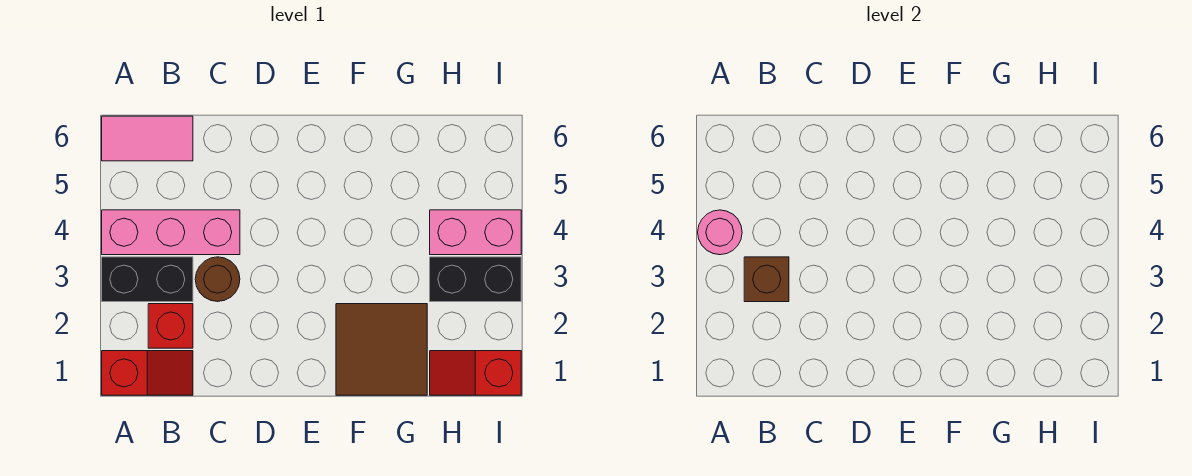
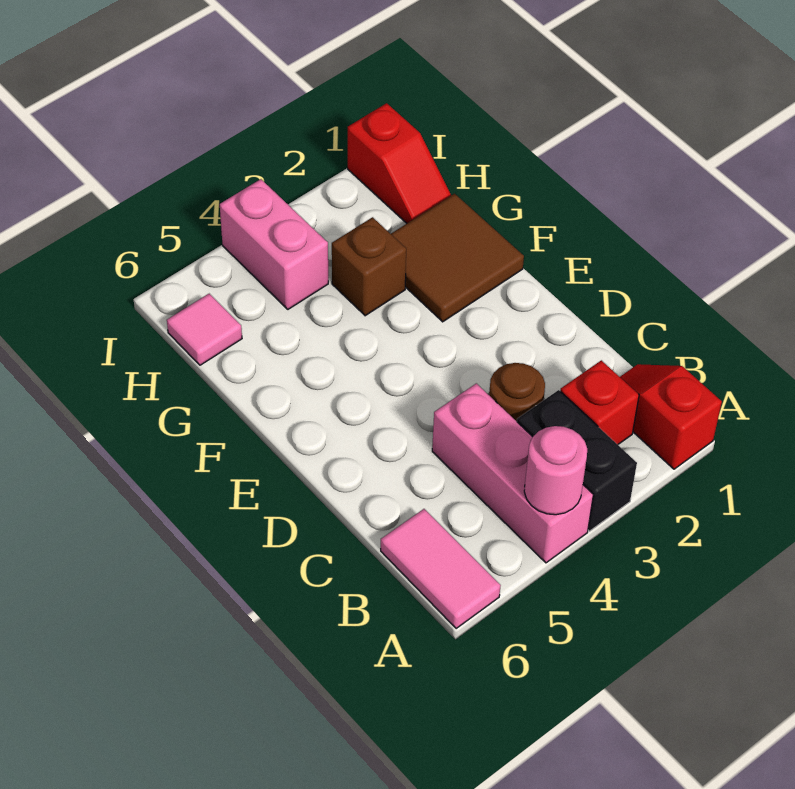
brown 1x1 brick [744,257,789,302] -> brown 1x1 brick moved to [332,217,406,316]
black 1x2 brick [430,257,521,302] -> none
none -> pink 1x1 tile [167,294,242,365]

